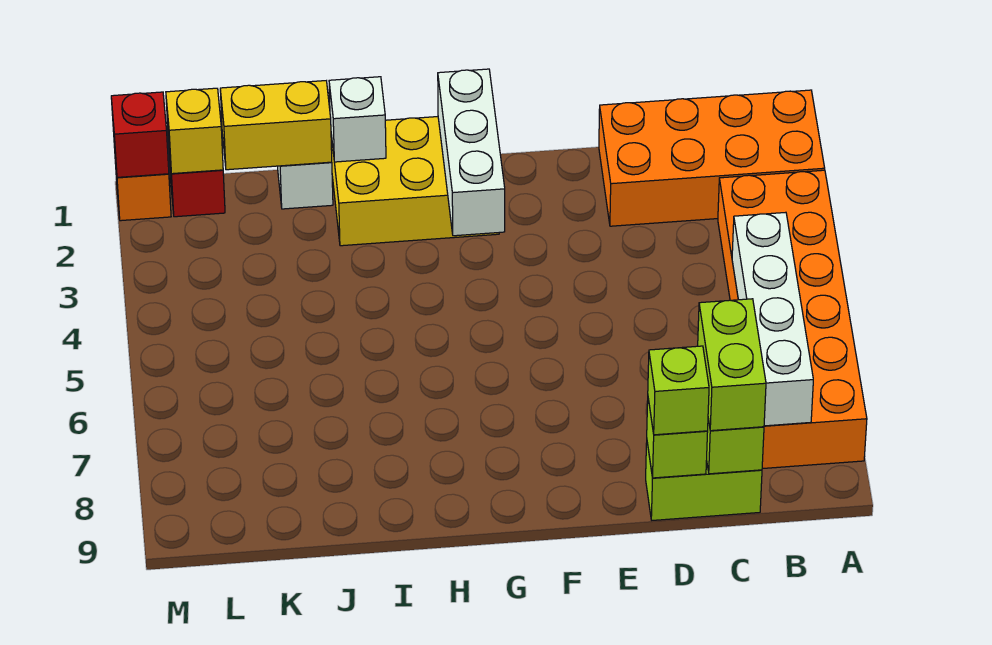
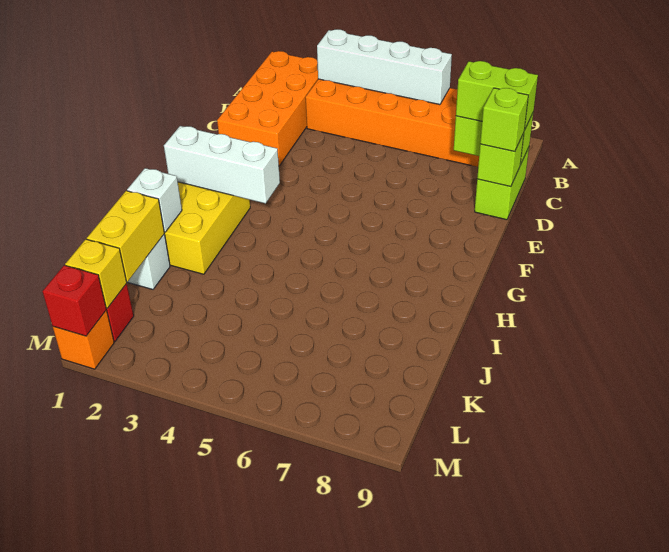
white 1x4 brick [732,212,813,426] -> white 1x4 brick moved to [317,29,452,105]

